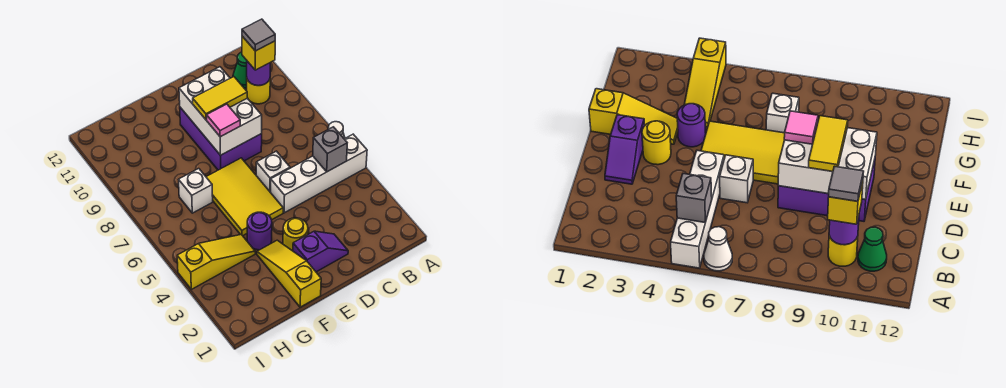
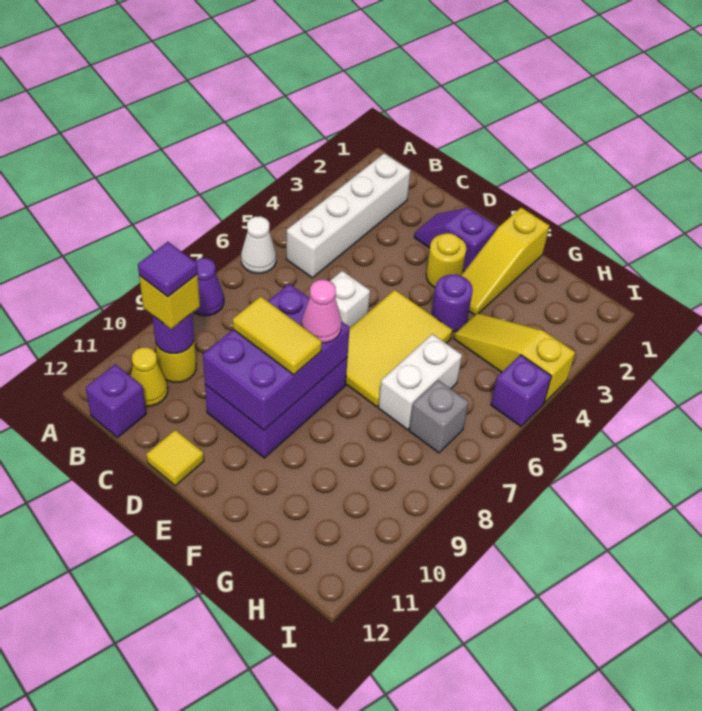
white 1x4 brick [271,134,367,213] -> white 1x4 brick turned to [286,153,411,278]
none -> purple 1x1 cone [194,258,224,316]
grey 1x1 brick [313,127,347,172] -> grey 1x1 brick moved to [409,380,469,453]
grey 1x1 tile [242,19,275,51] -> purple 1x1 tile [138,242,198,297]
green 1x1 cone [233,52,247,88] -> yellow 1x1 cone [131,347,168,406]
none -> purple 1x1 brick [86,364,146,438]
white 2x3 brick [179,67,262,155] -> purple 2x3 brick [203,284,350,430]
none -> yellow 1x1 tile [146,430,204,486]
pink 1x1 tile [207,104,240,137] -> pink 1x1 cone [301,280,342,343]
white 1x1 brick [179,169,213,213] -> white 1x2 brick [378,334,462,430]
none -> purple 1x1 brick [491,355,551,426]

